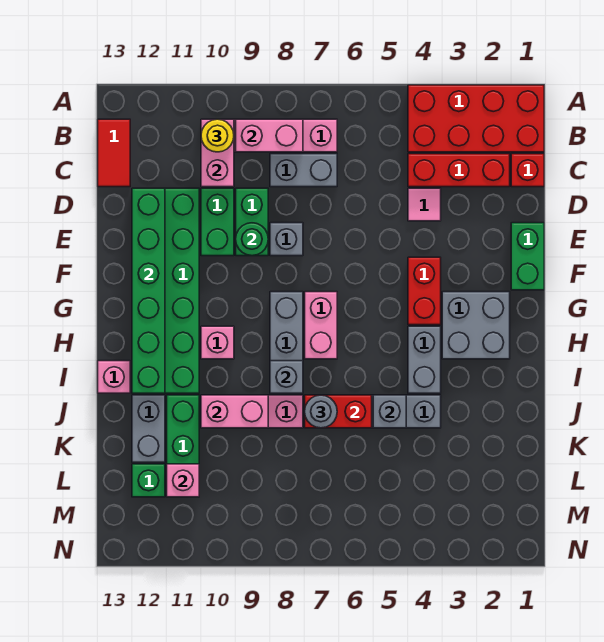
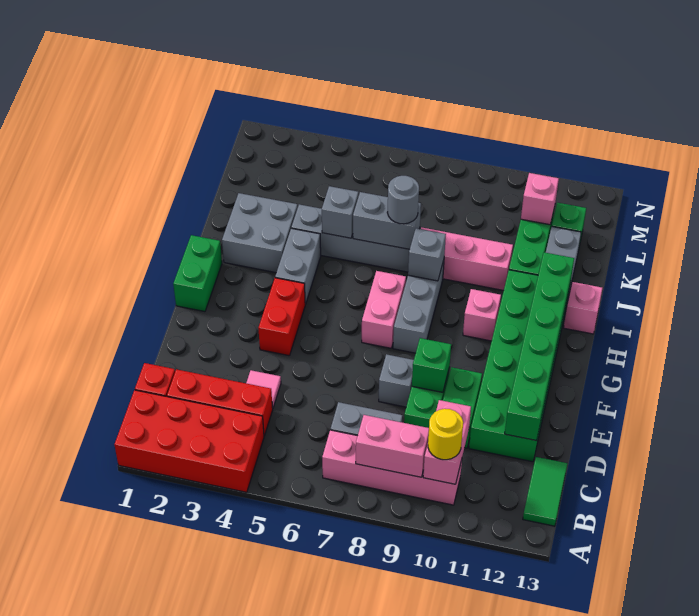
red 1x2 tile [98,119,130,187] -> green 1x2 tile [523,457,567,526]
green 1x2 brick [511,223,544,290] -> green 1x2 brick moved to [173,235,222,312]
green 1x1 round brick [236,223,268,256] -> green 1x1 brick [412,338,451,392]
grey 2x2 brick [442,292,510,359] -> grey 2x2 brick moved to [222,193,298,273]
red 1x2 brick [305,395,372,428] -> grey 1x2 brick [353,192,421,249]
pink 1x2 brick [201,395,268,428] -> none

